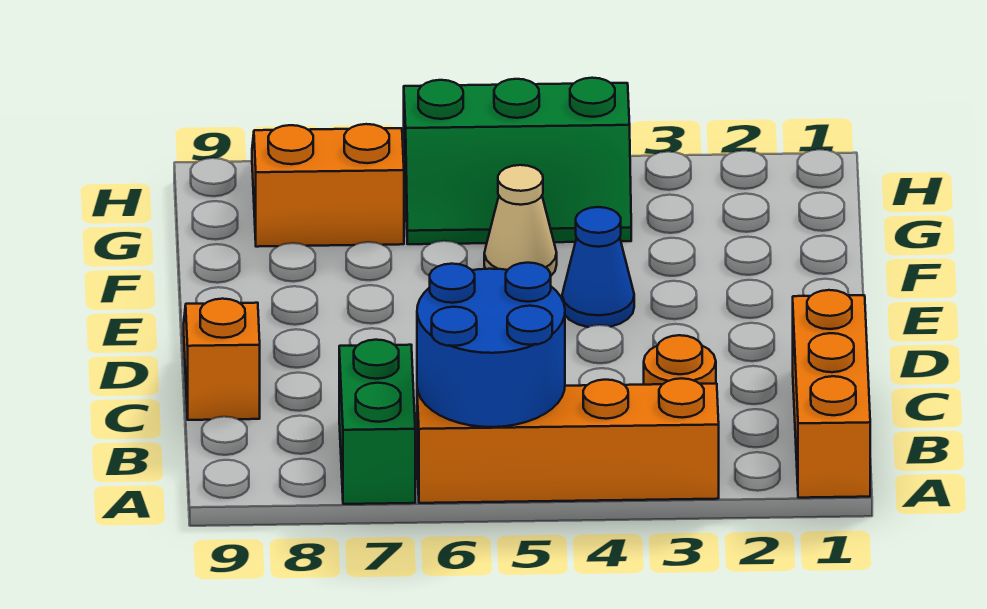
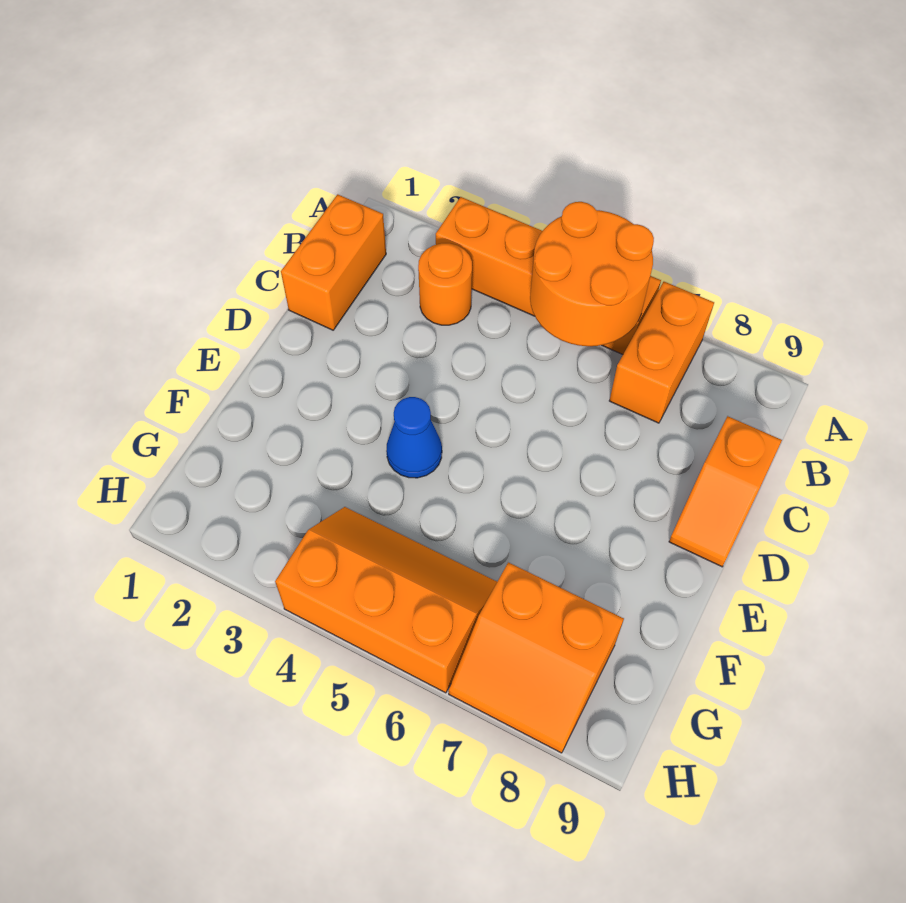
orange 1x3 brick [793,290,870,498] -> orange 1x2 brick [281,194,386,330]
blue 2x2 round brick [417,263,565,427] -> orange 2x2 round brick [530,202,654,346]
green 1x2 brick [339,340,415,504] -> orange 1x2 brick [609,282,714,423]
tan 1x1 cone [484,165,557,276] -> none
green 2x3 slope [403,78,631,244] -> orange 2x3 slope [275,507,497,693]

